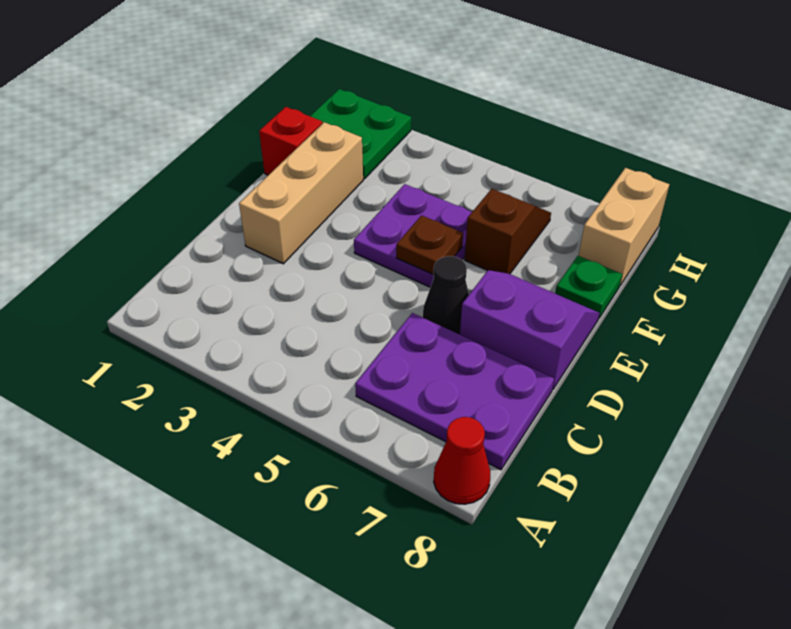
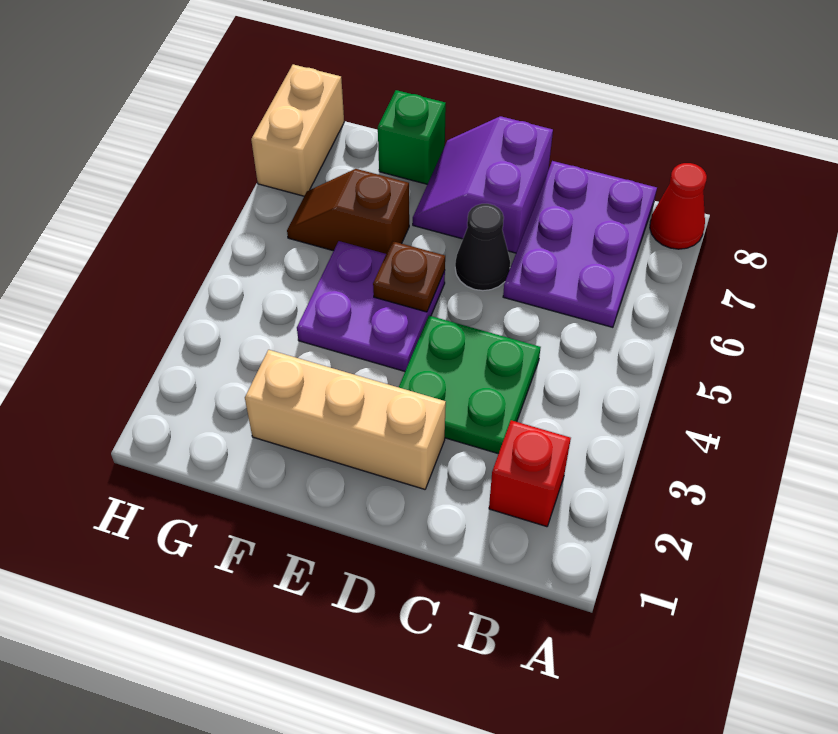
red 1x1 brick [259,107,322,175] -> red 1x1 brick moved to [489,420,571,527]
green 1x1 plate [555,256,622,318] -> green 1x1 brick [378,90,446,184]
green 2x2 plate [310,89,411,179] -> green 2x2 plate moved to [399,316,541,454]
tan 1x2 brick [578,168,669,285] -> tan 1x2 brick turned to [251,64,344,196]

